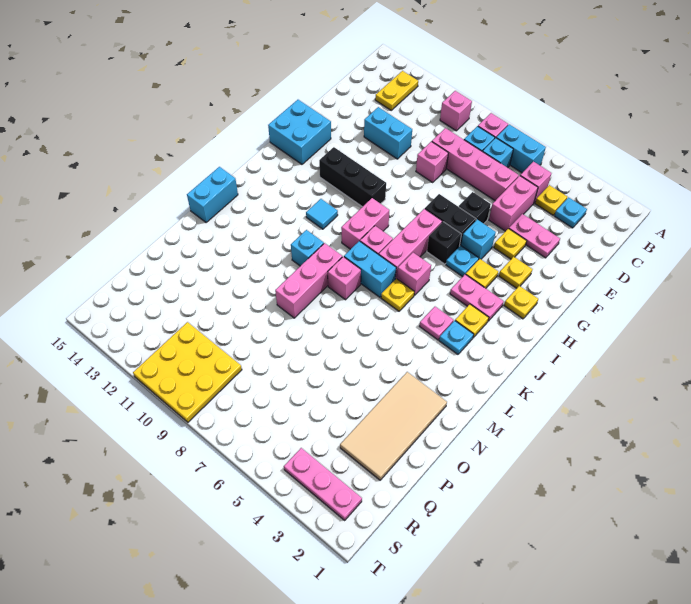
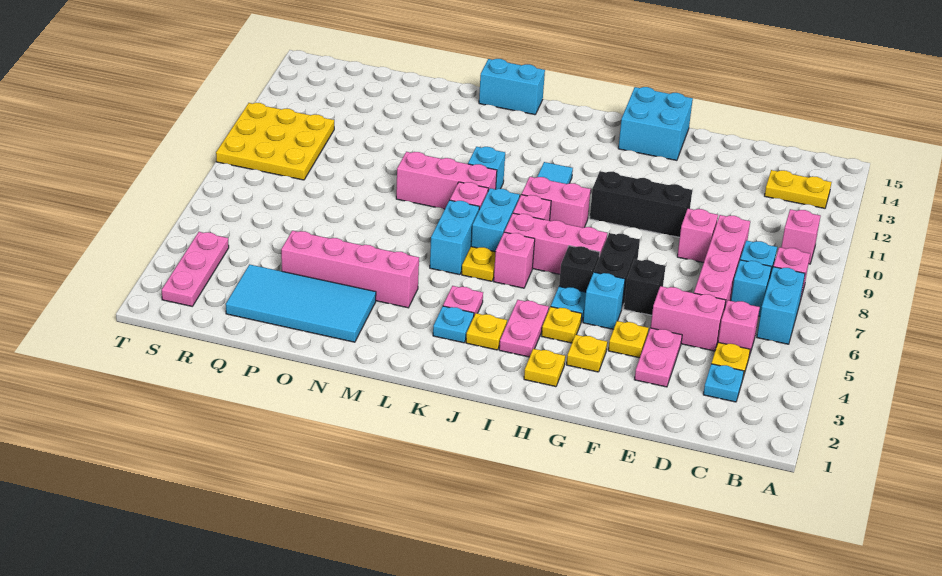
cyan 1x2 brick [364,107,412,159] -> cyan 1x2 brick moved to [430,200,479,275]
black 1x3 brick [319,147,386,207] -> black 1x3 brick turned to [590,171,692,237]
none -> pink 1x4 brick [281,231,419,308]
tan 2x4 tile [340,372,447,480] -> cyan 2x4 tile [226,265,376,342]

